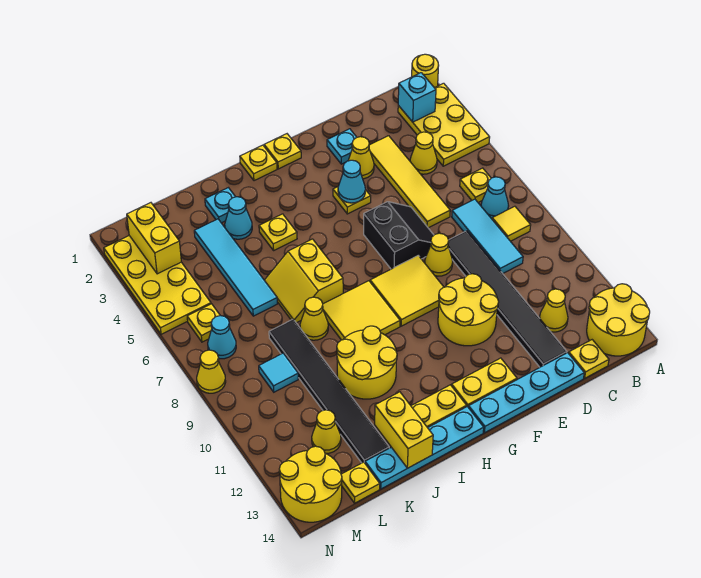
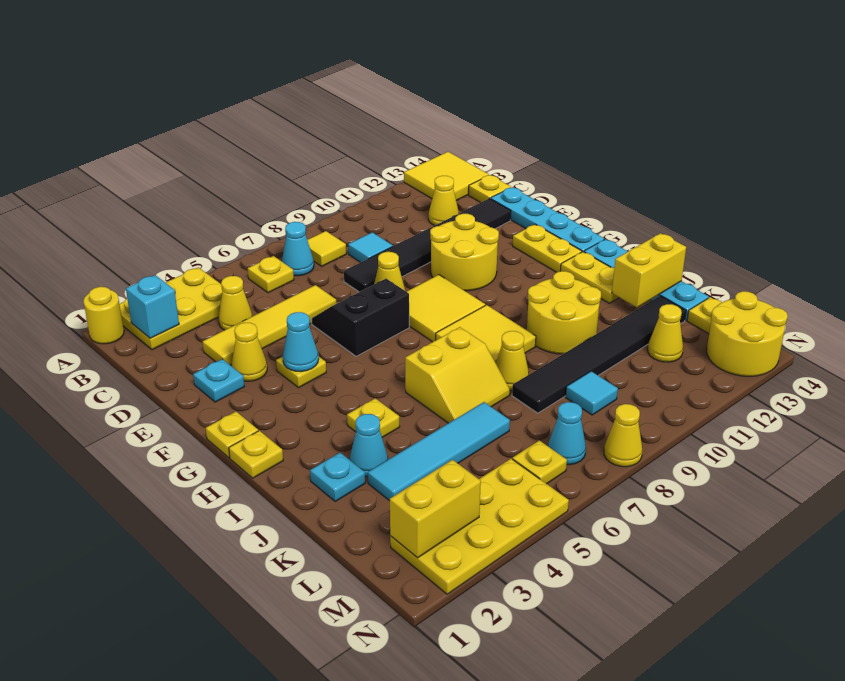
yellow 2x2 round brick [587,284,650,356] -> yellow 2x2 tile [404,152,489,200]
cyan 1x3 tile [452,199,523,273] -> cyan 1x1 tile [348,232,393,263]

